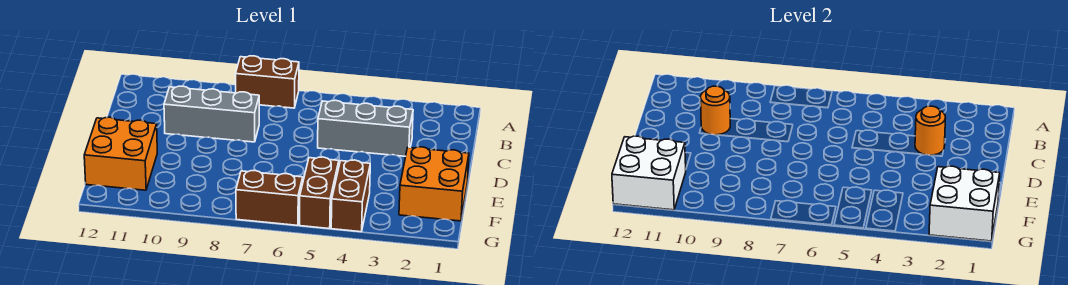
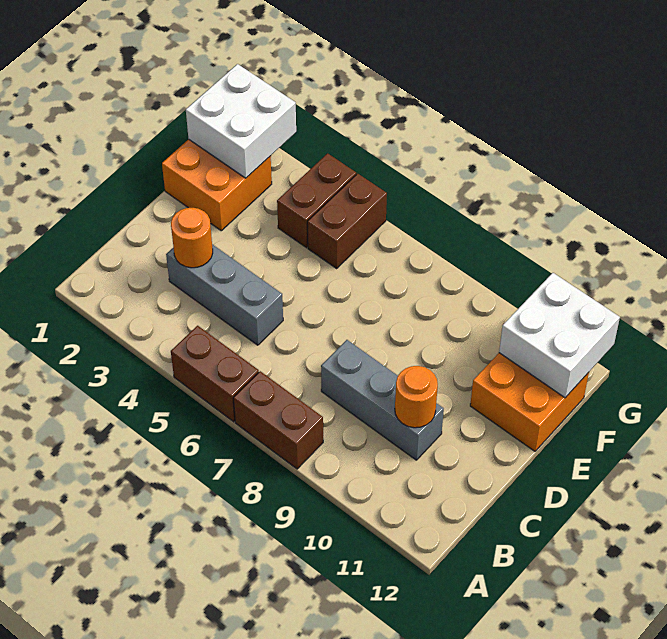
brown 1x2 brick [236,171,303,225] -> brown 1x2 brick moved to [171,326,259,422]

